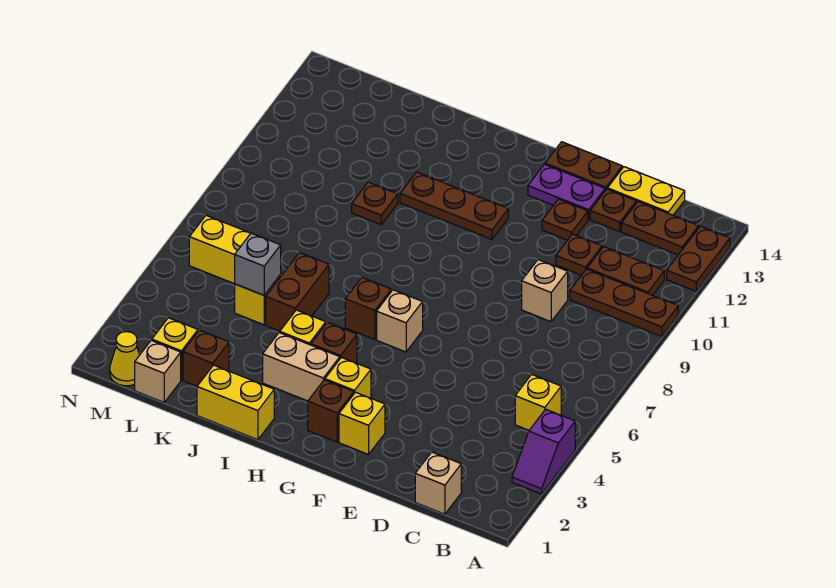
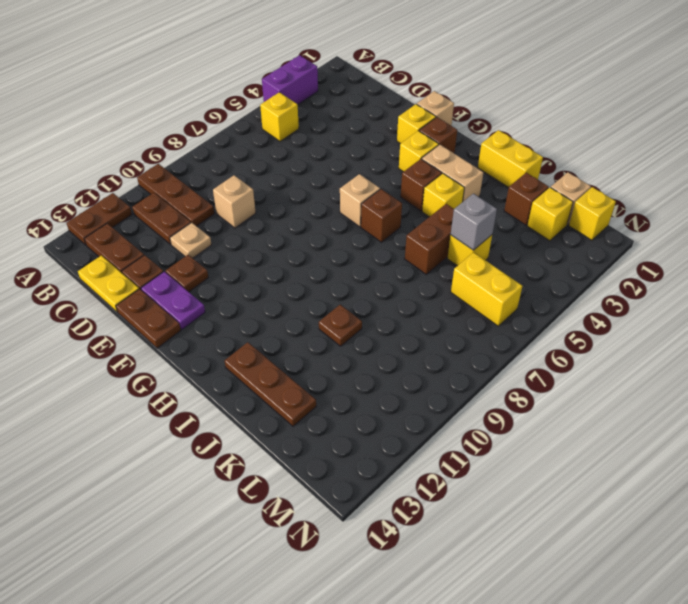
purple 1x2 slope [512,409,575,494] -> purple 1x2 brick [262,55,318,104]
tan 1x1 brick [415,452,461,514] -> tan 1x1 brick moved to [417,91,454,126]
brown 1x1 plate [556,234,602,275] -> tan 1x1 plate [170,223,212,258]
brown 1x3 plate [400,172,508,239] -> brown 1x3 plate moved to [225,342,316,426]
yellow 1x1 cone [110,332,139,386] -> yellow 1x1 brick [569,187,616,240]

